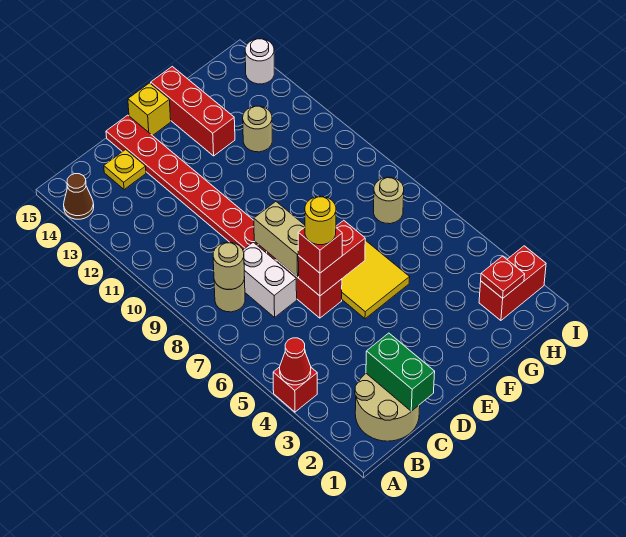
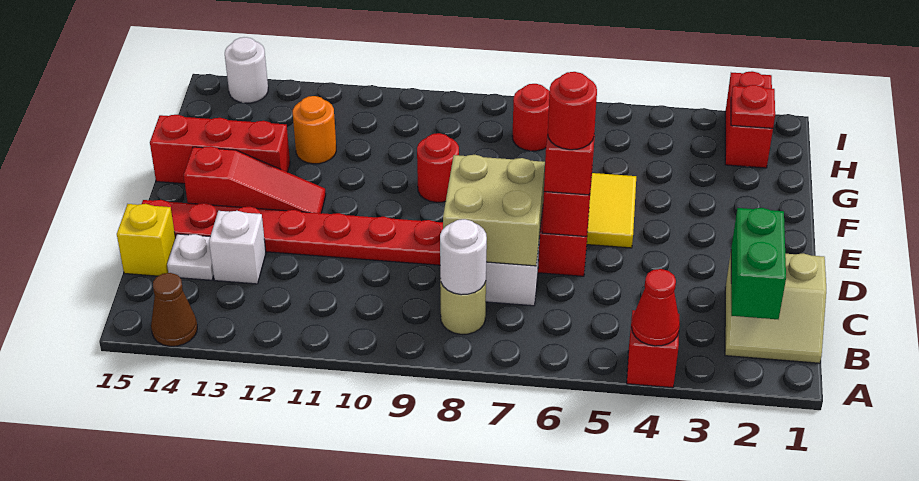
tan 2x2 round brick [355,374,420,441] -> tan 2x2 slope [725,253,826,363]
tan 1x1 round brick [213,242,244,289] -> white 1x1 round brick [440,219,487,295]
green 1x2 brick [366,333,435,411] -> green 1x2 brick turned to [731,208,786,319]
none -> white 1x1 brick [209,211,266,284]
yellow 1x1 plate [104,149,146,190] -> white 1x1 plate [167,234,214,280]
yellow 1x1 round brick [305,196,336,245] -> red 1x1 round brick [548,72,597,150]
tan 1x2 brick [254,202,305,277] -> tan 2x2 brick [443,155,545,266]
none -> red 1x3 slope [184,146,326,213]
yellow 1x1 brick [128,83,171,136] -> yellow 1x1 brick moved to [117,204,175,276]
none -> red 1x1 round brick [417,133,459,202]
tan 1x1 round brick [243,106,272,152] -> orange 1x1 round brick [293,96,336,164]
tan 1x1 round brick [374,177,404,224] -> red 1x1 round brick [512,84,550,151]

